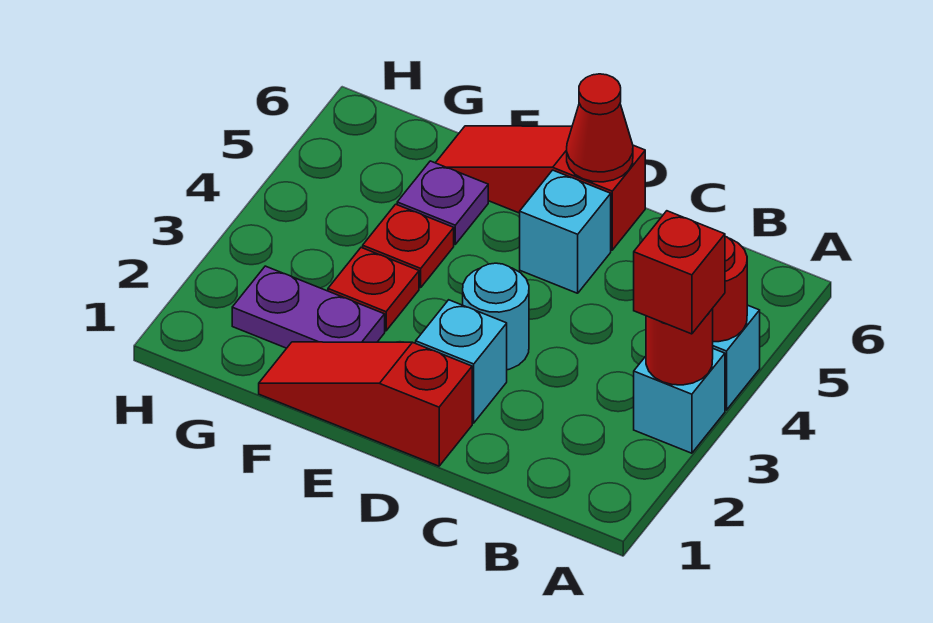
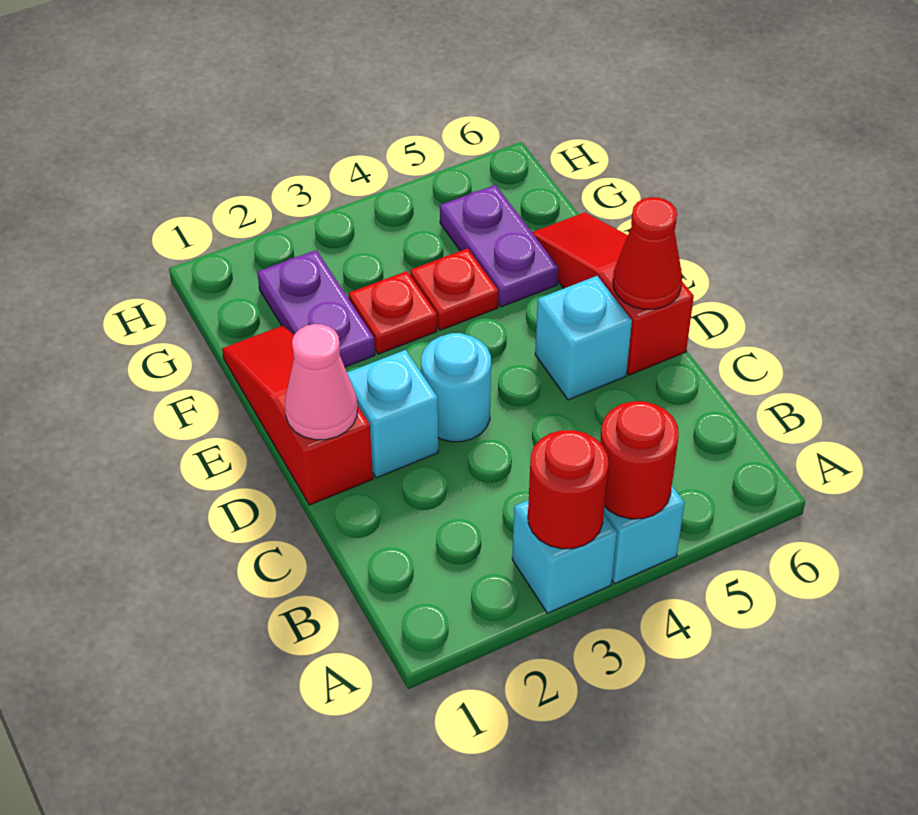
red 1x1 brick [634,211,725,334] -> none
none -> pink 1x1 cone [285,324,357,440]
purple 1x1 plate [397,161,488,244] -> purple 1x2 plate [440,185,558,307]

